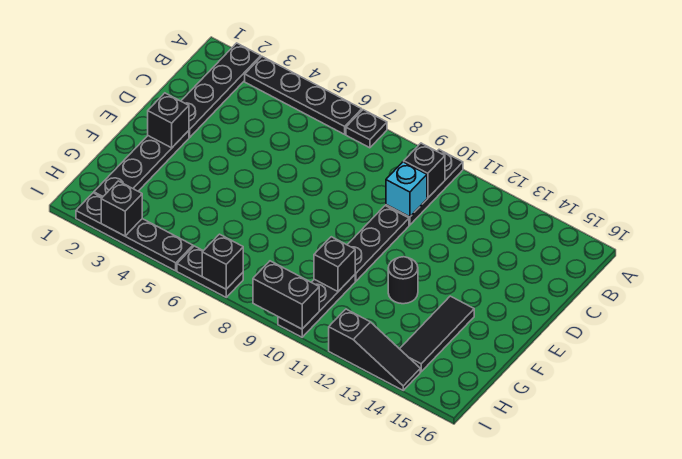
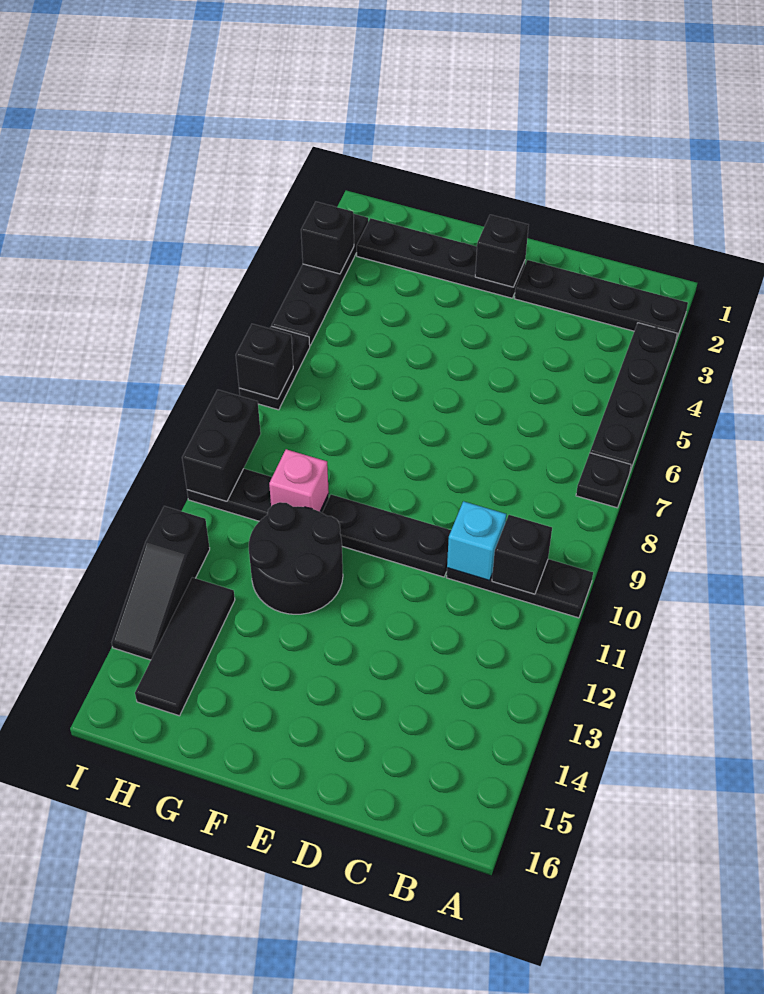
black 1x1 round brick [388,257,418,304] -> black 2x2 round brick [249,502,343,614]
black 1x3 tile [400,296,474,372] -> black 1x3 tile turned to [135,577,235,716]
black 1x1 brick [314,237,355,291] -> pink 1x1 brick [269,449,329,512]

